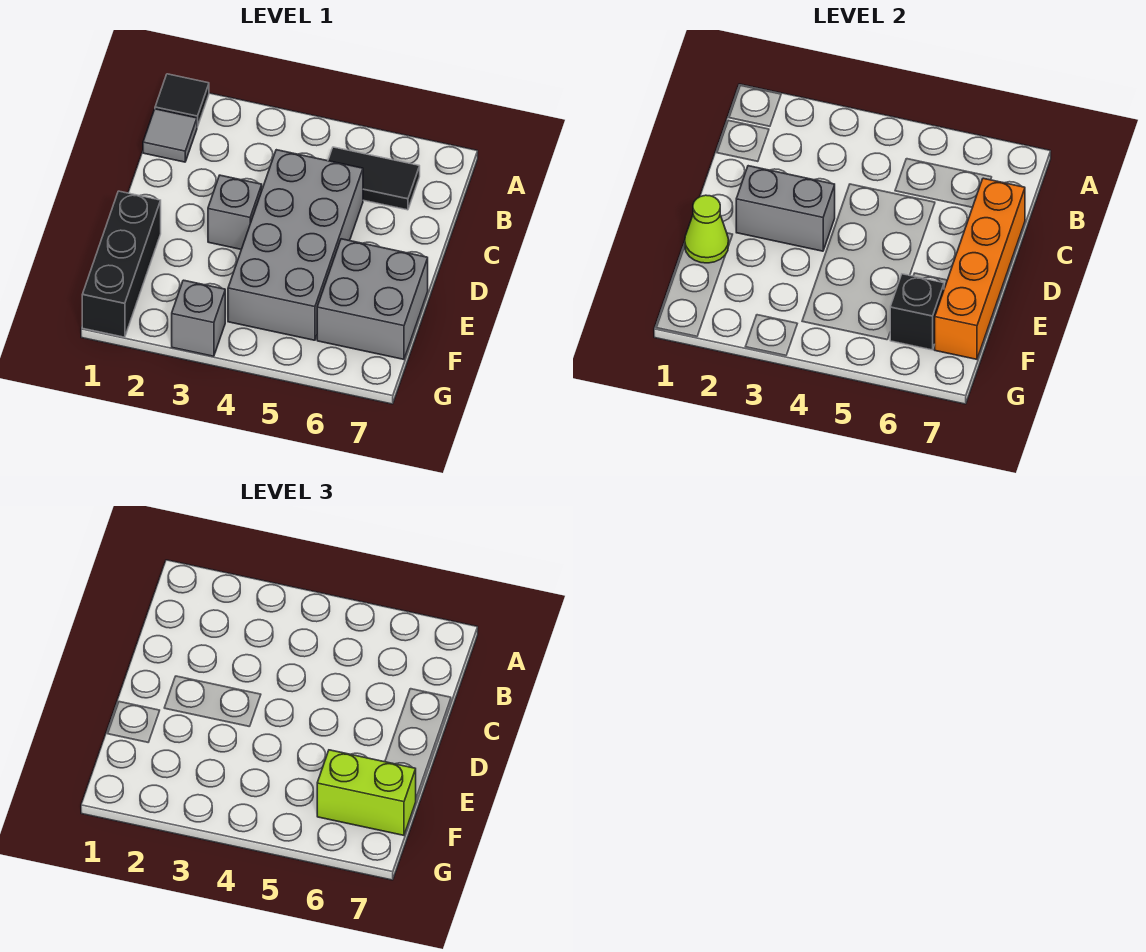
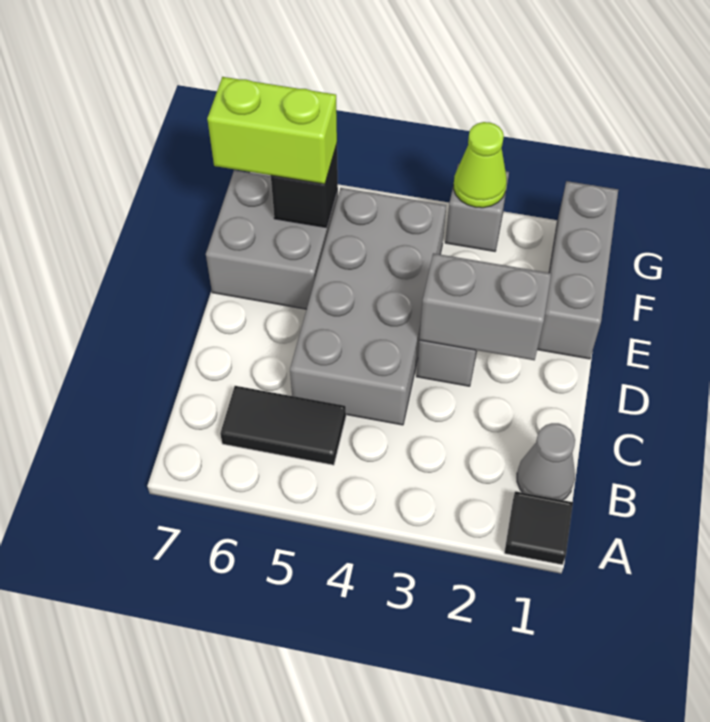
grey 1x1 tile [143,109,197,162] -> grey 1x1 cone [517,423,575,500]
orange 1x4 brick [935,178,1025,359] -> none
black 1x3 brick [82,191,161,337] -> grey 1x3 brick [537,181,618,359]
lime 1x1 cone [685,195,729,263] -> lime 1x1 cone moved to [454,122,507,208]

